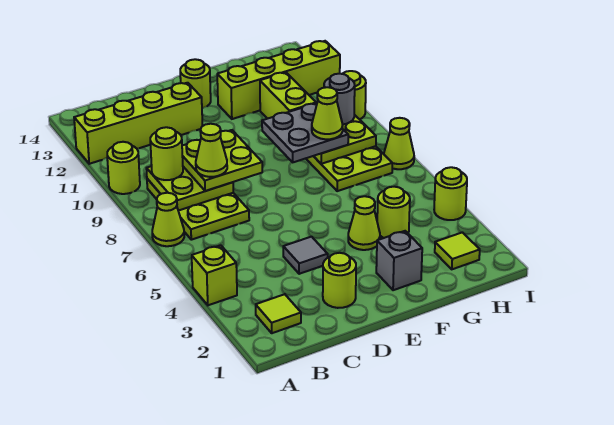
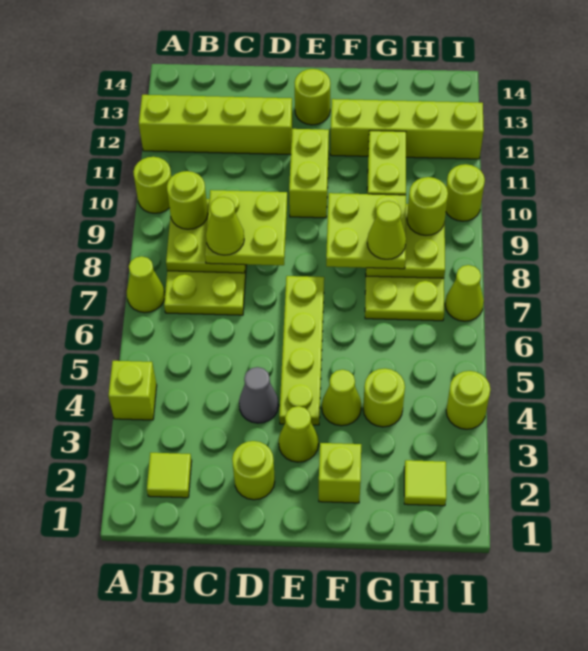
grey 1x1 tile [283,237,328,274] -> grey 1x1 cone [239,367,279,423]
none -> lime 1x1 cone [279,406,319,462]
none -> lime 1x4 plate [279,276,324,425]
none -> lime 1x2 brick [289,129,329,218]
grey 1x1 brick [376,231,422,290] -> lime 1x1 brick [319,443,361,503]
grey 2x2 plate [262,103,348,162] -> lime 2x2 plate [326,193,406,269]
grey 1x1 round brick [324,74,355,125] -> lime 1x1 round brick [407,177,448,235]

